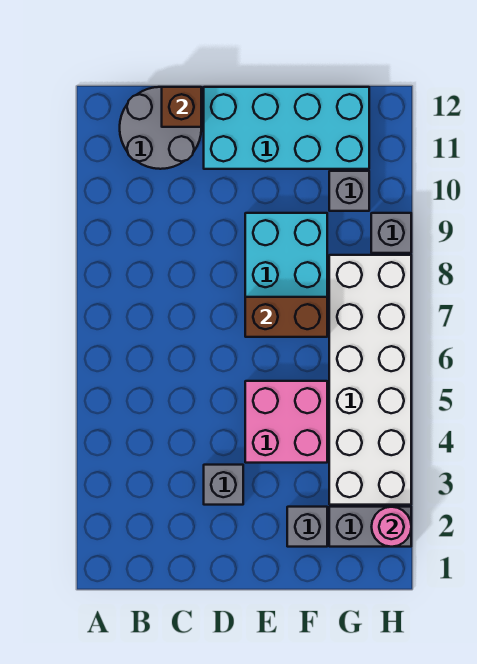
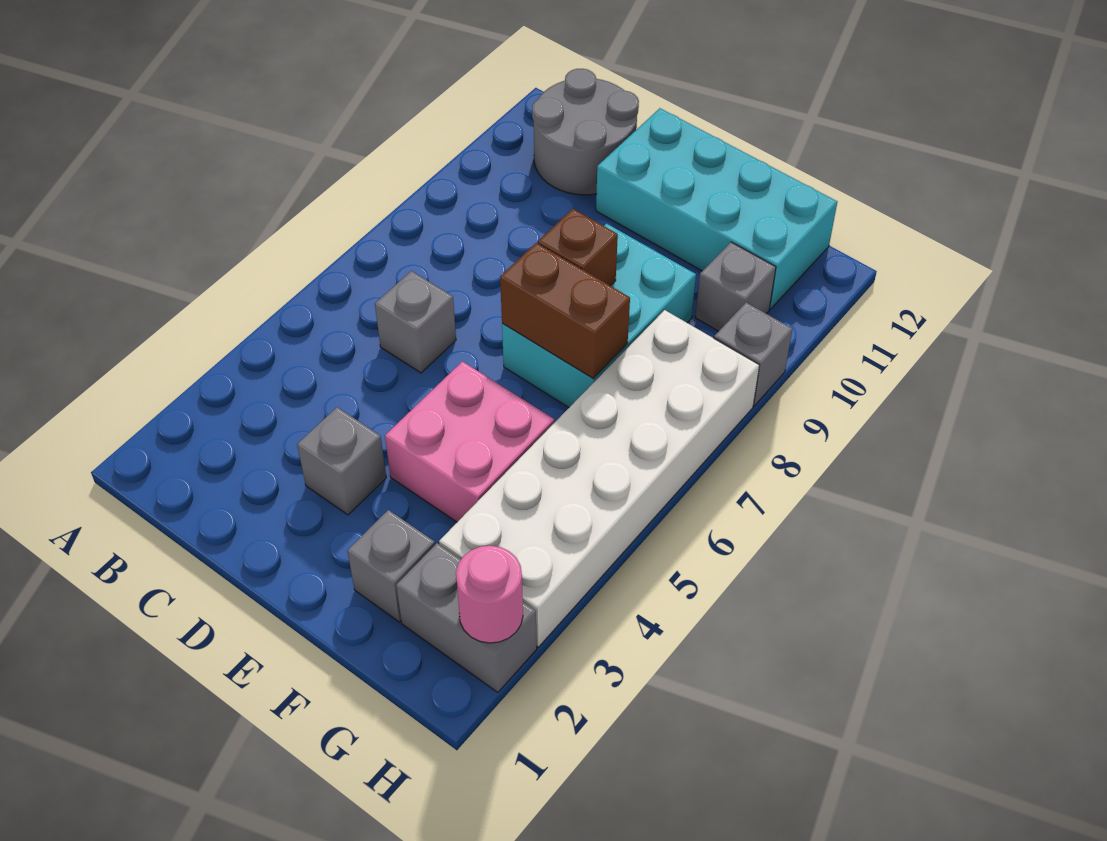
none -> grey 1x1 brick [375,271,456,373]
brown 1x1 brick [162,87,201,127] -> brown 1x1 brick moved to [538,209,618,286]

